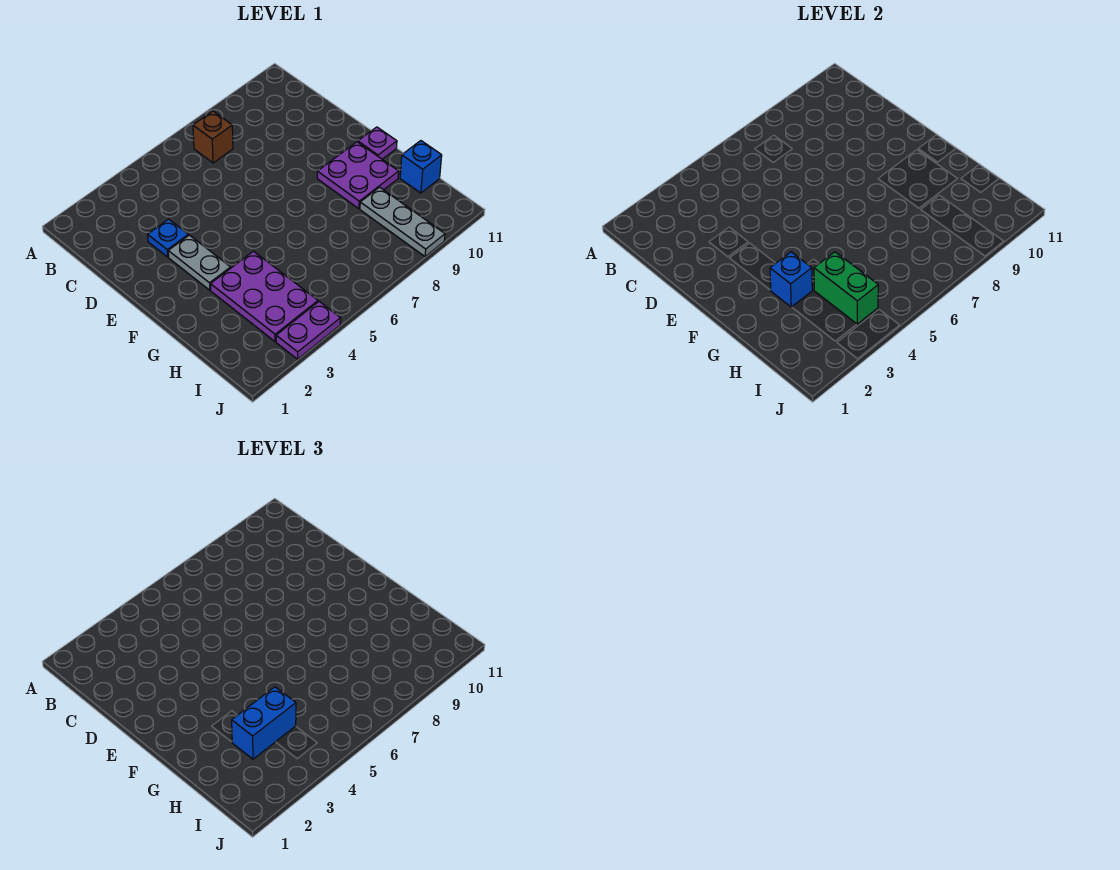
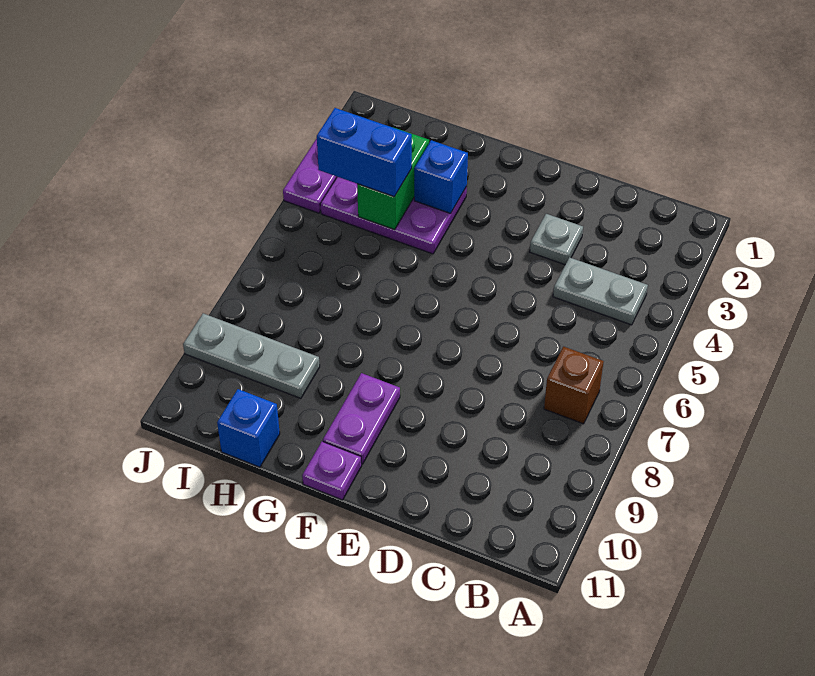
blue 1x1 plate [148,219,188,257] -> grey 1x1 plate [530,214,583,265]
grey 1x2 plate [168,235,231,290] -> grey 1x2 plate moved to [553,257,648,325]
purple 2x2 plate [317,142,399,209] -> purple 1x2 plate [323,373,400,464]
blue 1x2 brick [232,687,296,759] -> blue 1x2 brick turned to [317,108,412,197]
green 1x2 brick [814,252,878,324] -> green 1x2 brick turned to [357,127,429,230]

